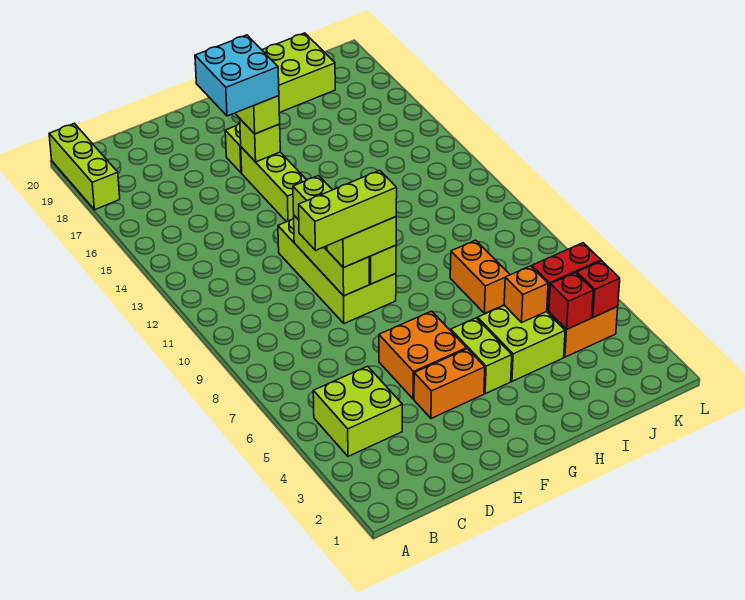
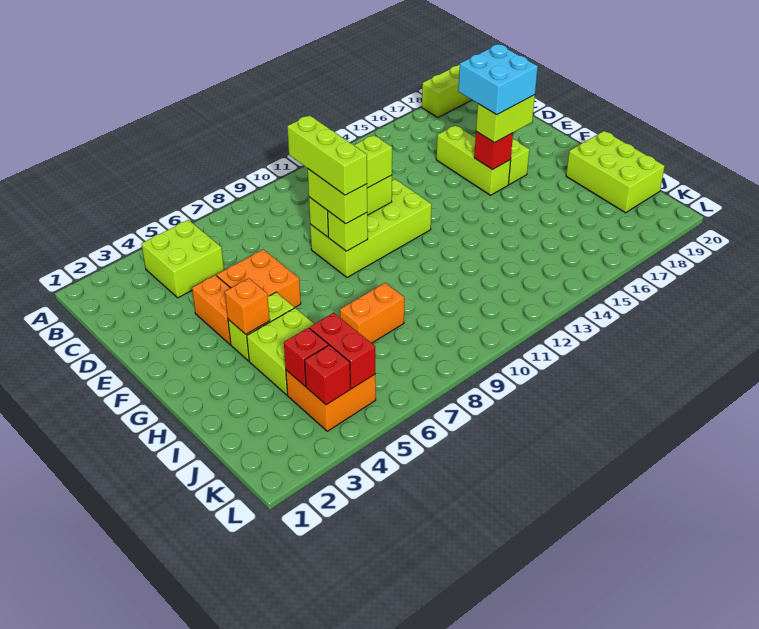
lime 1x3 brick [241,147,306,222] -> lime 1x3 brick turned to [436,125,511,195]
lime 1x1 brick [240,119,280,162] -> red 1x1 brick [474,132,513,169]
orange 1x1 brick [504,266,548,322] -> orange 1x1 brick moved to [225,278,270,334]

